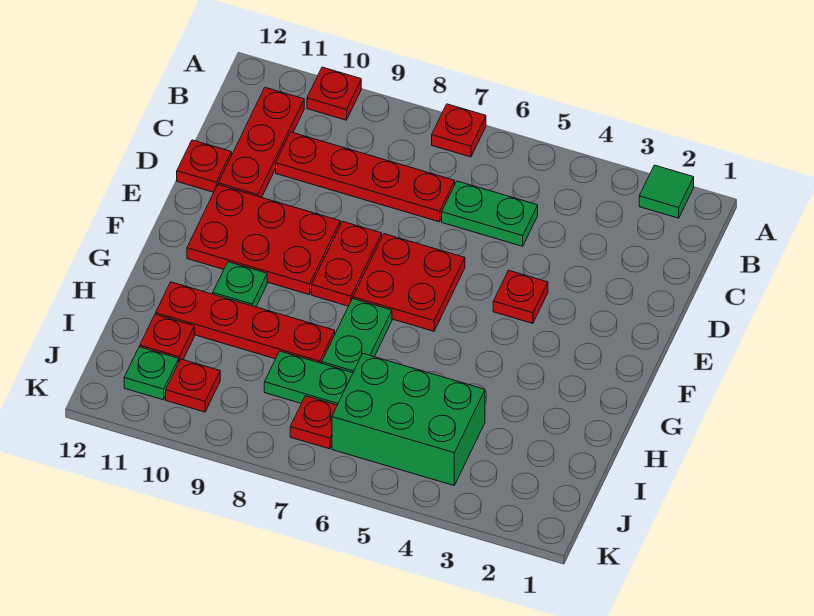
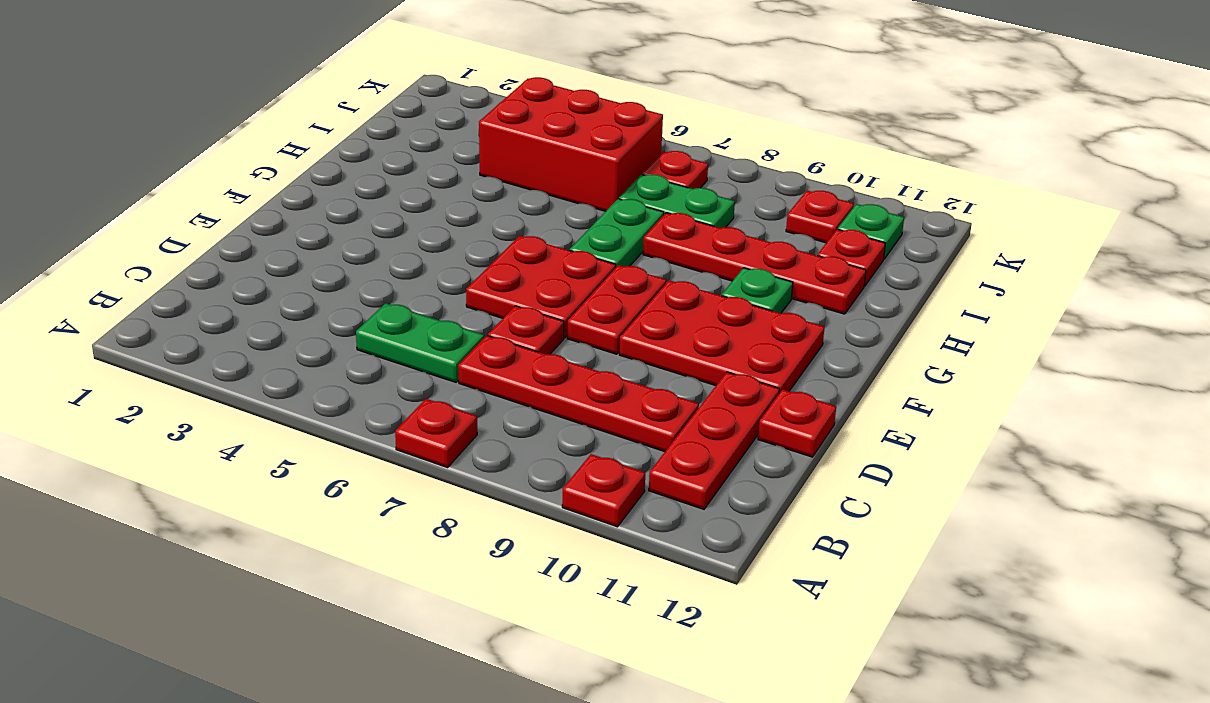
green 1x1 tile [639,165,694,218] -> none
red 1x1 plate [493,270,548,323] -> red 1x1 plate moved to [488,306,564,354]
green 2x3 brick [332,354,485,485] -> red 2x3 brick [479,77,663,211]

